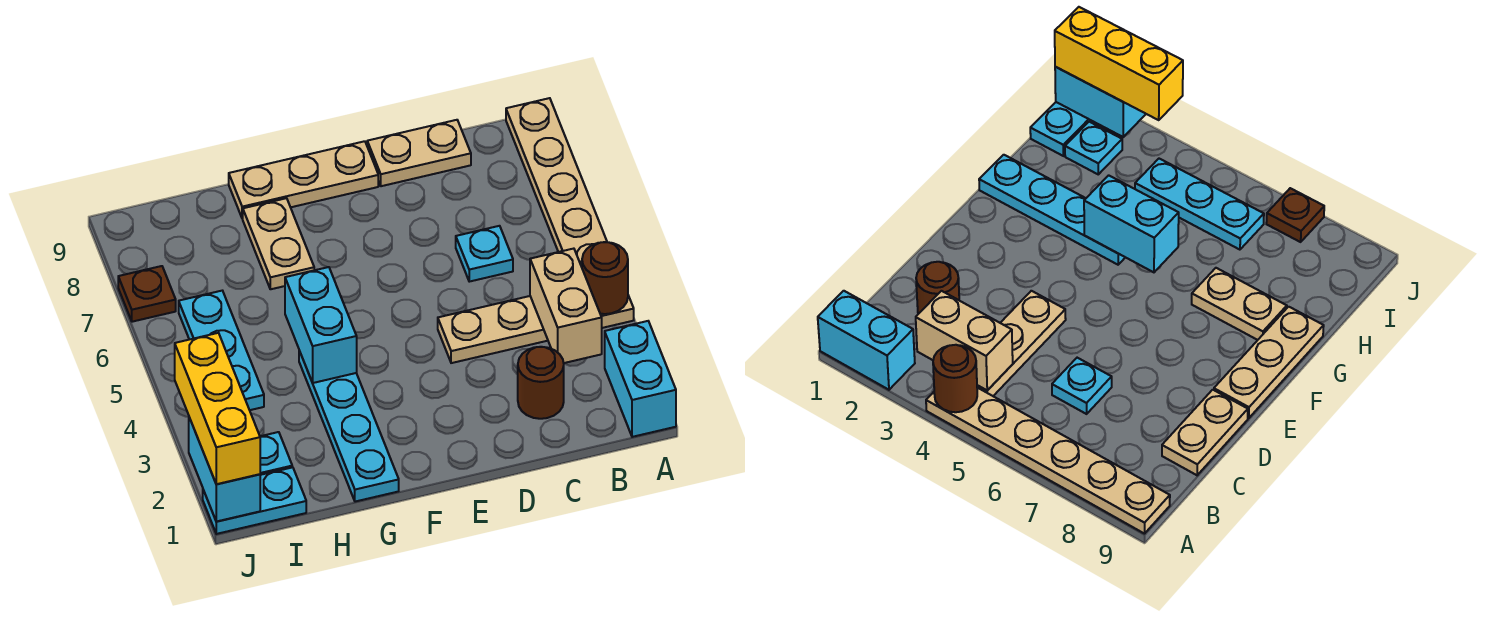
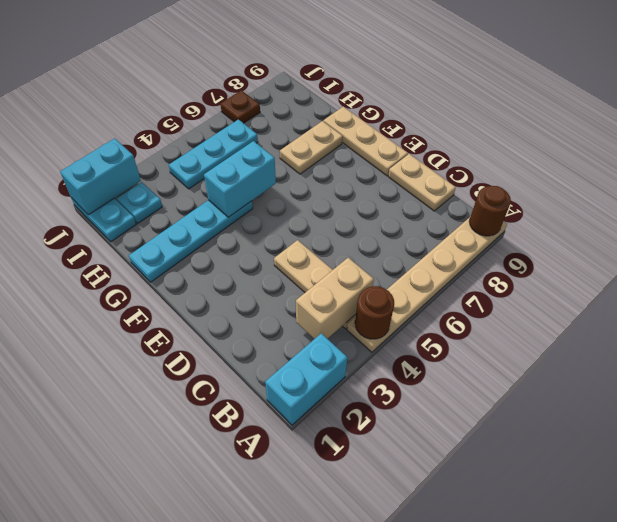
brown 1x1 round brick [518,347,564,419] -> brown 1x1 round brick moved to [469,186,511,236]
cyan 1x1 plate [456,226,513,282] -> none
yellow 1x3 brick [175,333,260,484] -> none

